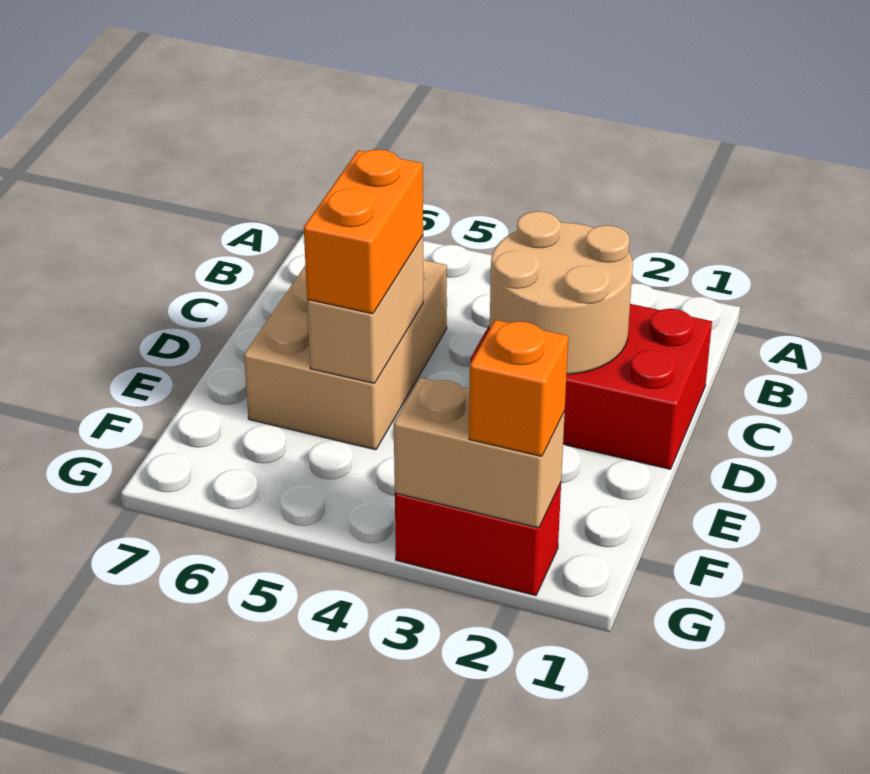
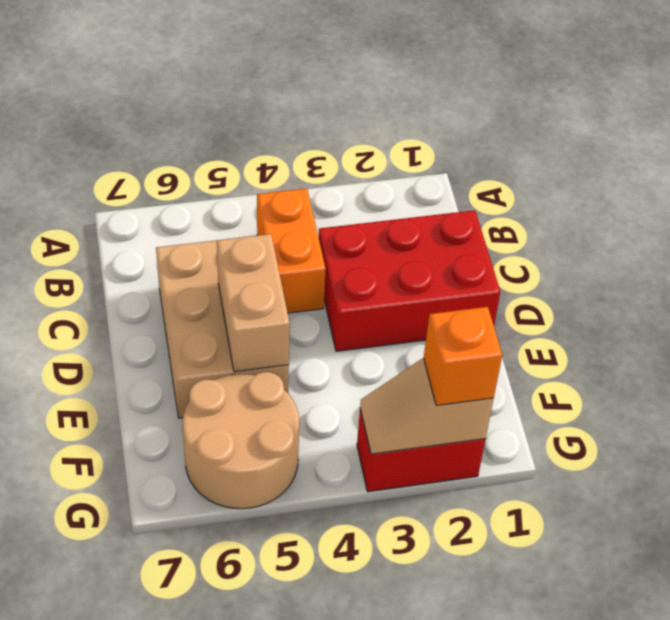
tan 2x2 round brick [490,211,633,374] -> tan 2x2 round brick moved to [183,372,299,509]
orange 1x2 brick [304,150,423,314] -> orange 1x2 brick moved to [257,188,326,313]
tan 1x2 brick [394,378,565,528] -> tan 1x2 slope [360,358,494,454]

